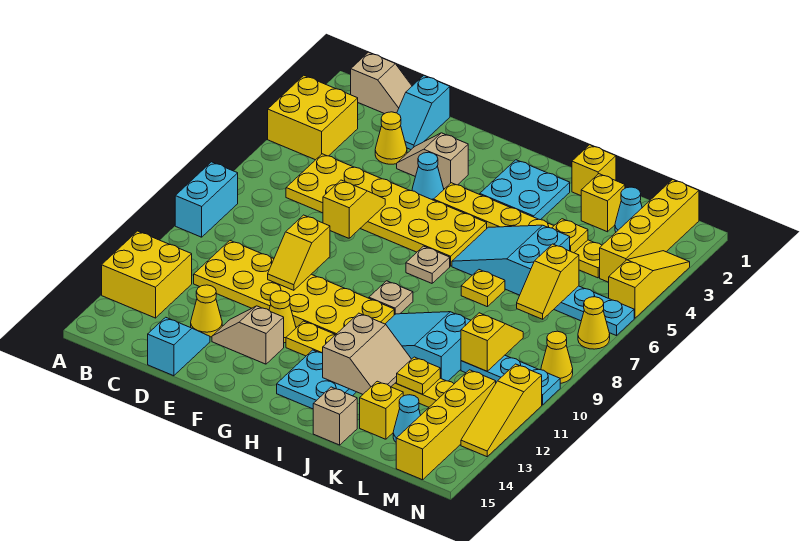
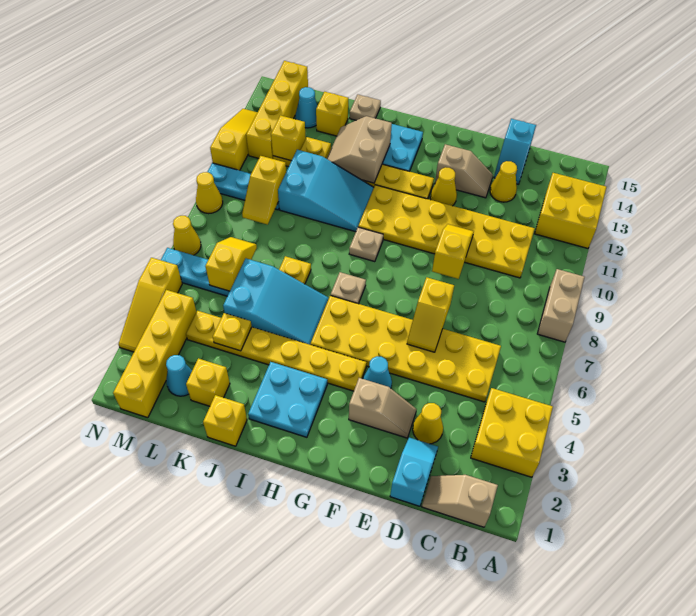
cyan 1x2 brick [175,162,238,237] -> tan 1x2 brick [537,269,585,342]
tan 1x1 brick [313,387,357,445] -> tan 1x1 plate [350,95,381,120]
none -> yellow 1x1 brick [271,115,306,161]

